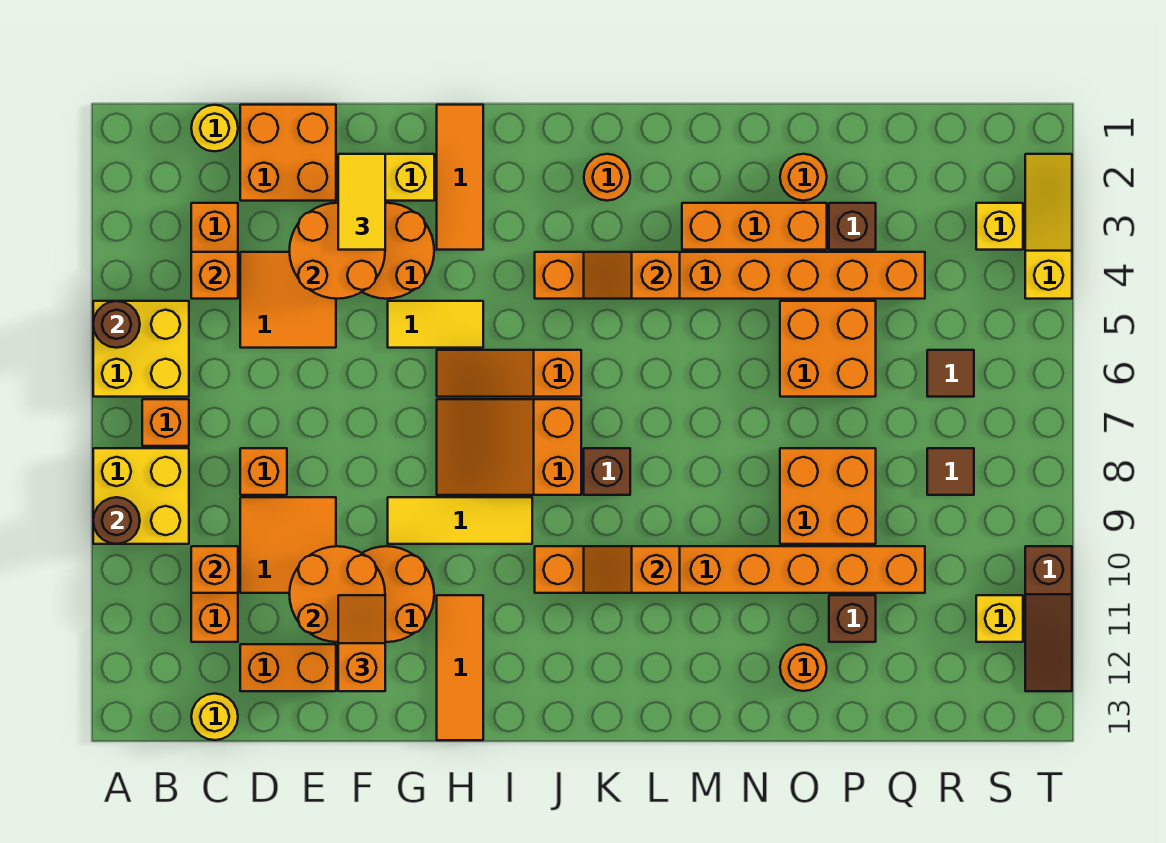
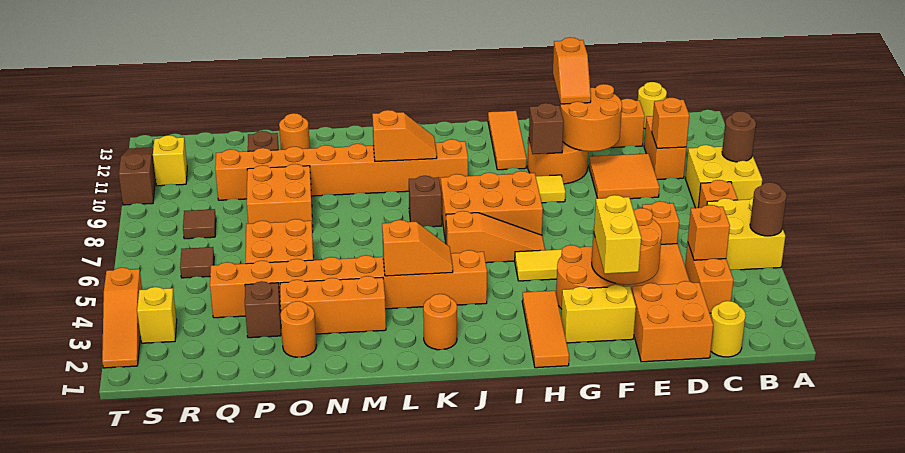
orange 1x1 brick [240,448,287,495] -> orange 1x1 brick moved to [642,201,679,244]
yellow 1x2 tile [338,154,385,250] -> yellow 1x2 brick [594,195,641,274]
none -> brown 1x1 brick [529,103,564,154]
orange 2x3 slope [437,399,581,495] -> orange 2x3 brick [441,171,543,242]
yellow 1x3 slope [1025,154,1072,299] -> orange 1x3 slope [102,268,142,368]

